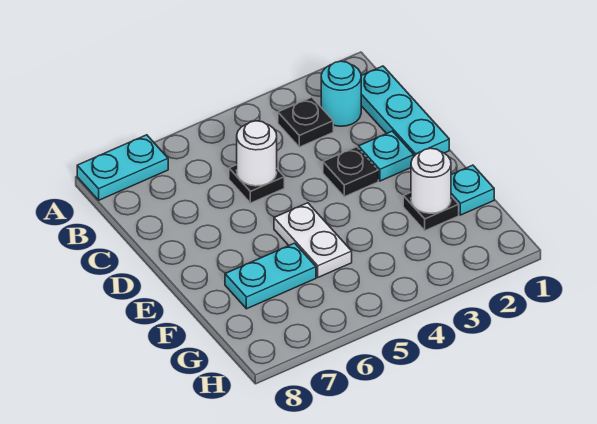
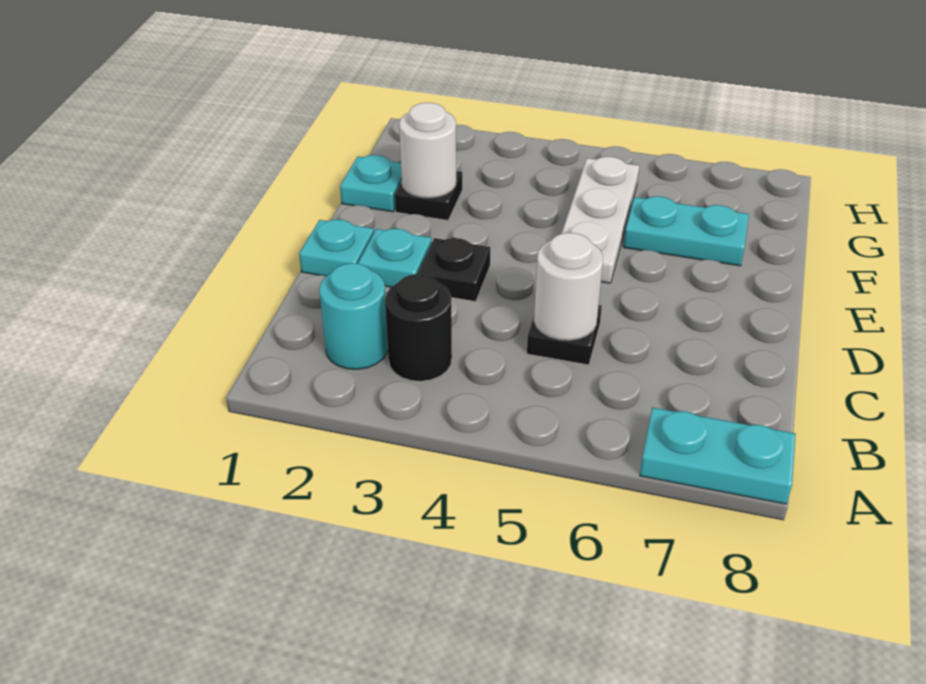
cyan 1x3 plate [361,66,449,156] -> cyan 1x1 plate [299,219,374,276]
black 1x1 plate [278,97,333,147] -> black 1x1 round brick [385,274,452,381]
white 1x2 plate [274,203,352,277] -> white 1x3 plate [562,157,639,283]

